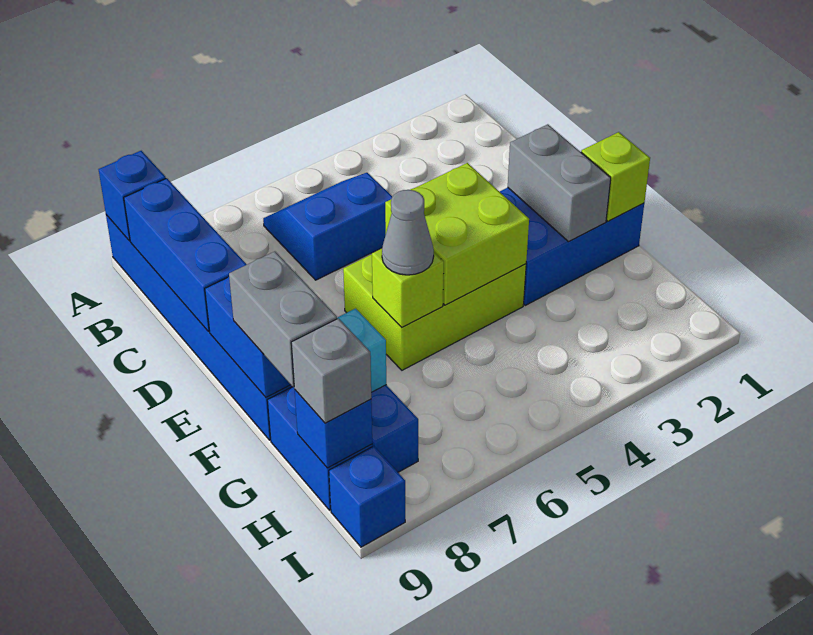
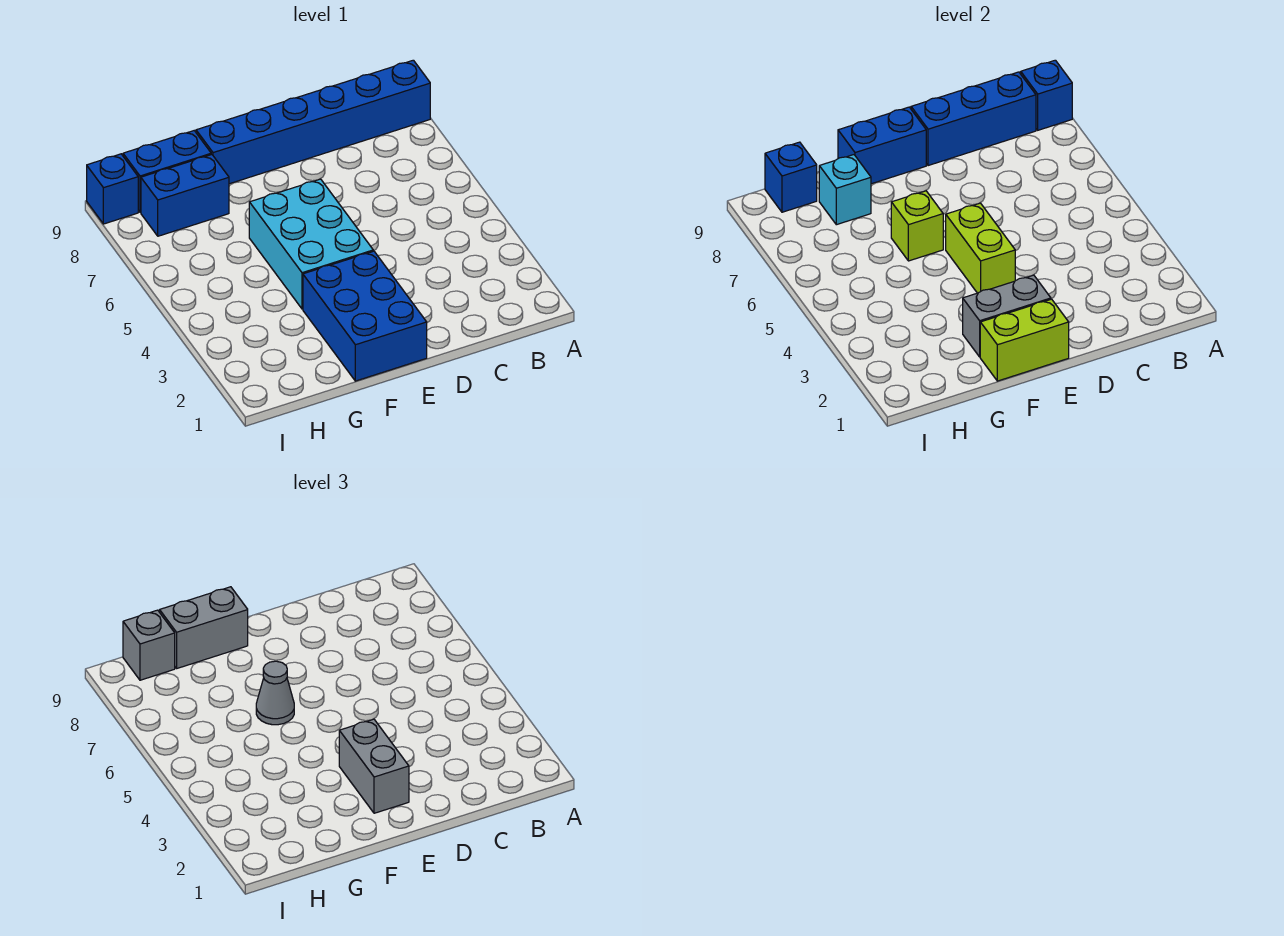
blue 2x2 slope [263,173,392,280] -> none
none -> grey 1x2 brick [339,719,409,813]
lime 2x3 brick [343,255,526,370] -> cyan 2x3 brick [249,179,373,309]
lime 2x2 brick [385,163,529,305] -> lime 1x2 brick [946,203,1015,293]
lime 1x1 brick [581,132,650,221] -> lime 1x2 brick [980,299,1069,381]

